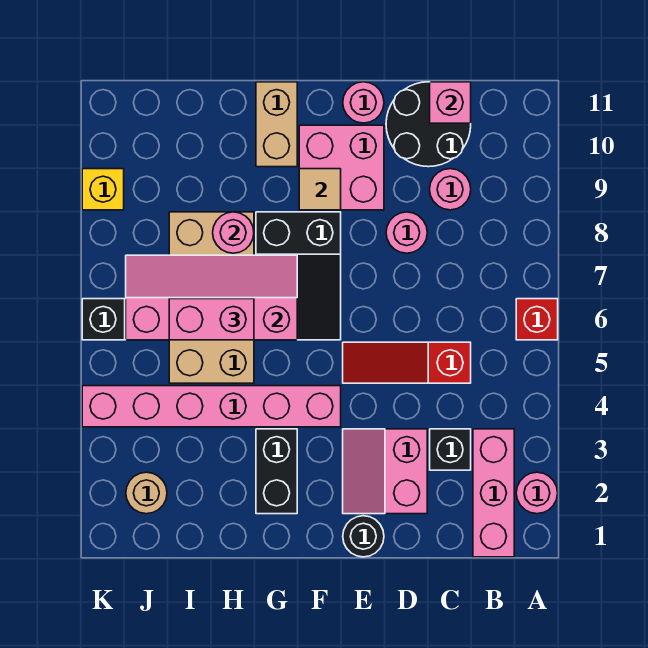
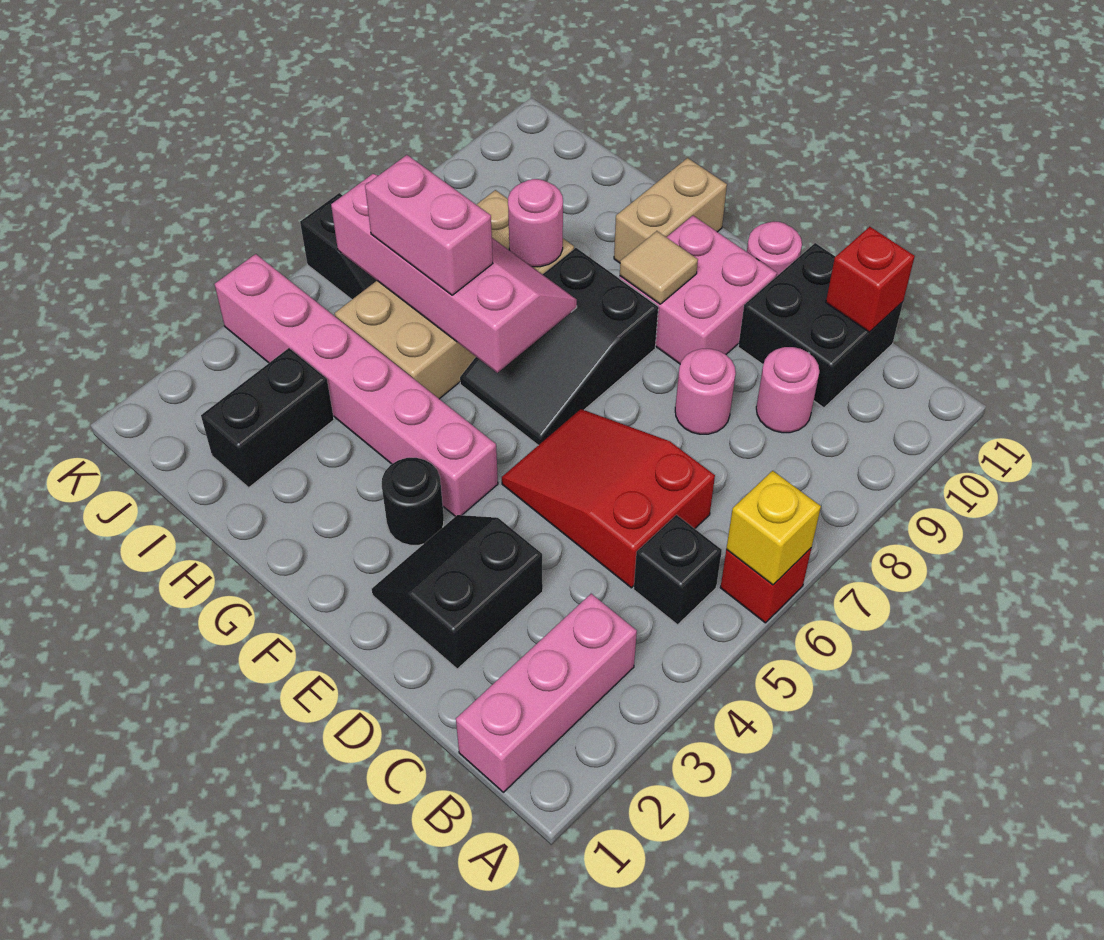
pink 1x1 round brick [516,472,558,514] -> none
black 1x1 brick [430,429,471,470] -> black 1x1 brick moved to [634,515,722,625]
red 1x3 slope [343,342,471,383] -> red 2x3 slope [502,409,715,588]
black 2x2 round brick [386,82,471,167] -> black 2x2 brick [738,243,903,408]
pink 1x1 brick [430,82,471,123] -> red 1x1 brick [826,227,915,332]
pink 2x2 slope [343,429,427,514] -> black 2x2 slope [372,515,543,669]
black 1x1 round brick [343,516,384,557] -> black 1x1 round brick moved to [382,458,444,545]
black 1x2 brick [256,429,297,514] -> black 1x2 brick moved to [201,348,334,488]
tan 1x1 round brick [126,472,167,514] -> none
yellow 1x1 brick [82,169,124,210] -> yellow 1x1 brick moved to [726,471,821,585]

